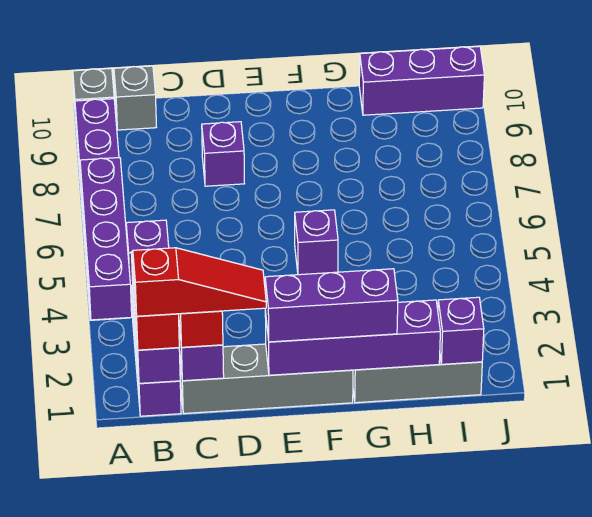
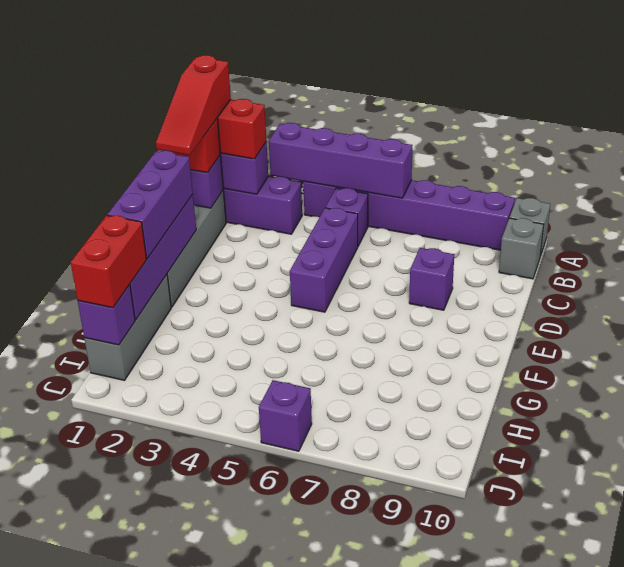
purple 1x1 brick [295,210,338,275] -> purple 1x1 brick moved to [259,380,312,451]
none -> red 1x2 brick [71,215,147,308]
purple 1x3 brick [359,46,484,115] -> purple 1x3 brick moved to [290,208,358,312]

